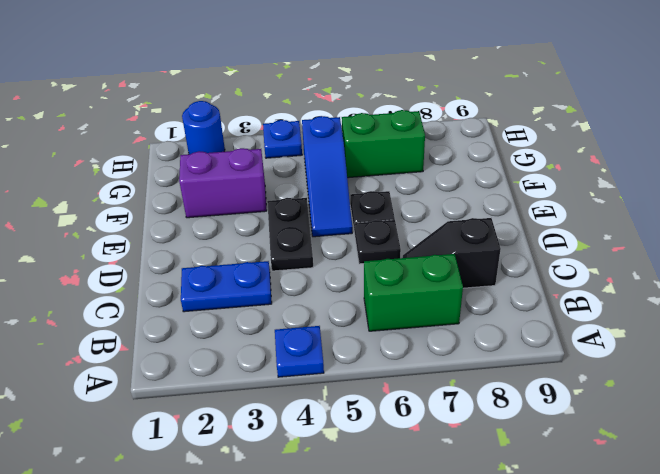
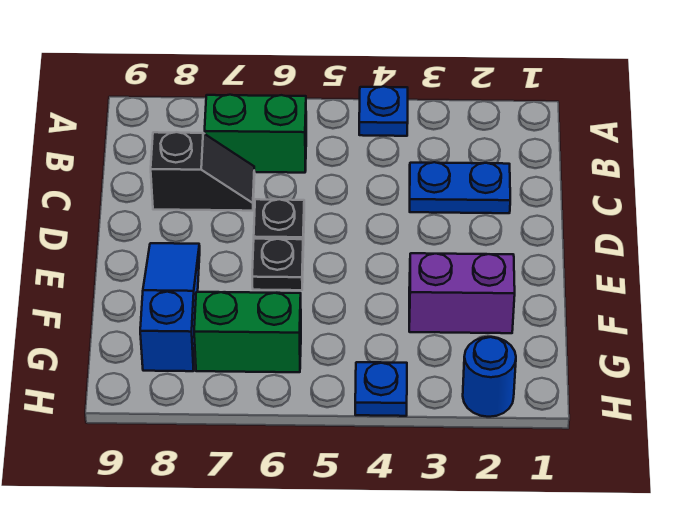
black 1x2 plate [267,198,313,271] -> none
blue 1x3 slope [302,116,352,237] -> blue 1x3 slope moved to [140,243,200,371]

